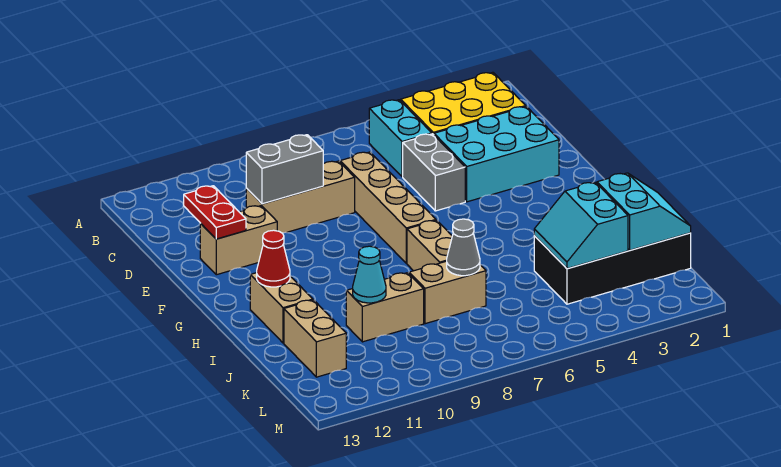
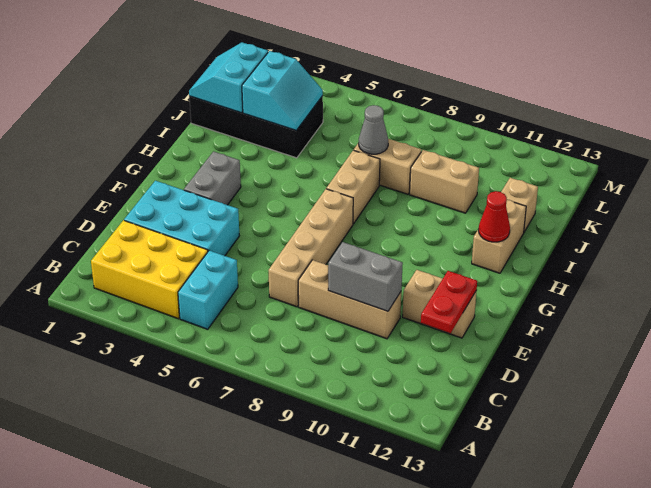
grey 1x2 brick [403,134,465,211] -> grey 1x2 brick moved to [184,152,241,205]
cyan 1x1 cone [353,246,386,303] -> none
tan 1x2 brick [284,300,346,377] -> tan 1x1 brick [501,178,538,232]

